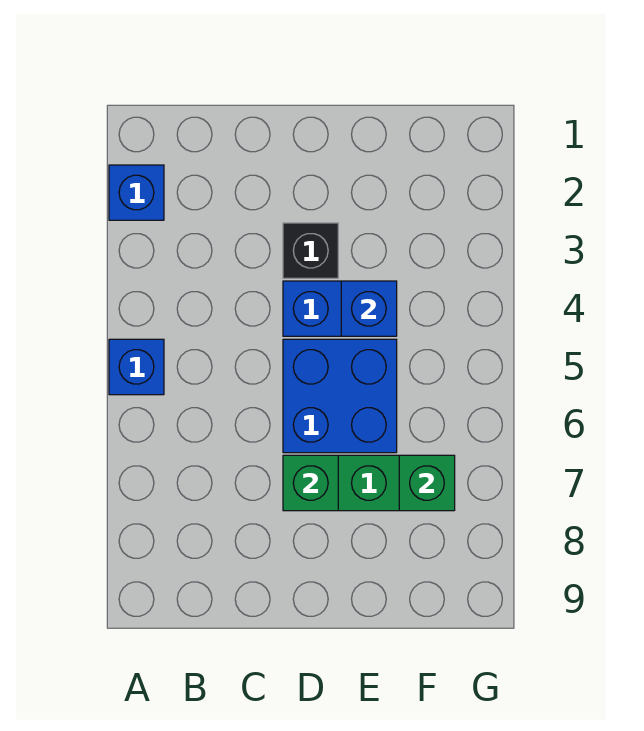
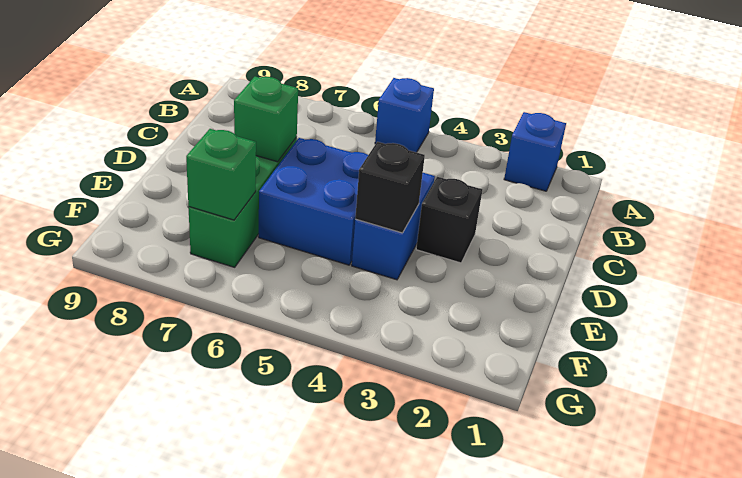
blue 1x1 brick [341,281,397,336] -> black 1x1 brick [355,142,425,233]

